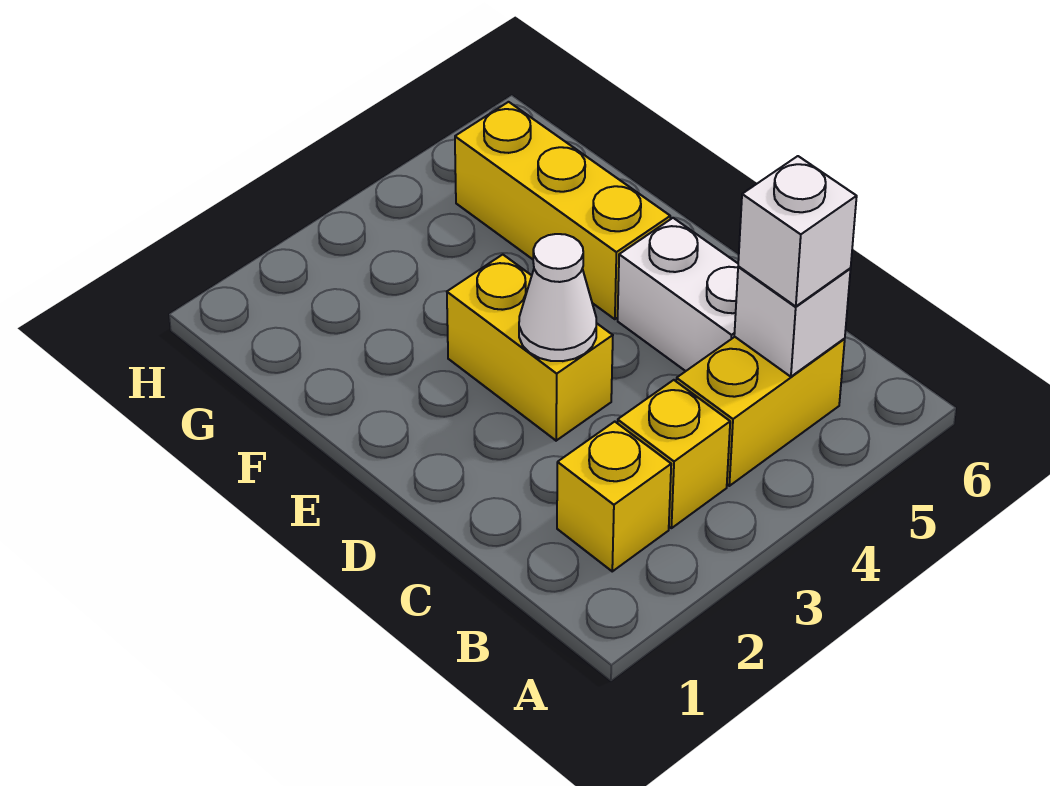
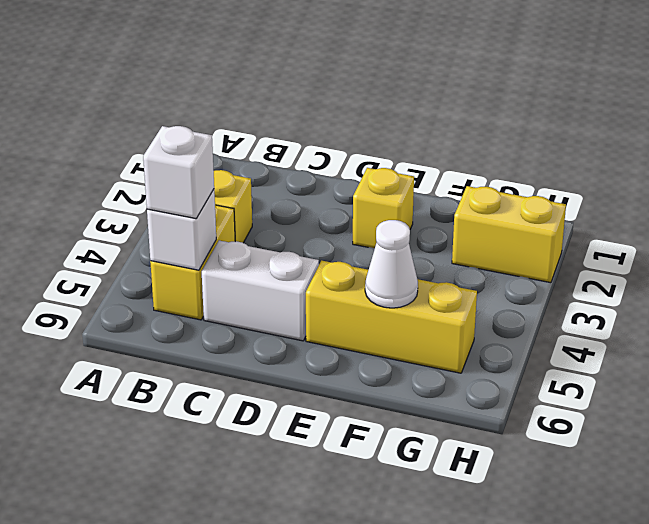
yellow 1x1 brick [557,422,671,571] -> yellow 1x1 brick moved to [353,168,414,248]
yellow 1x2 brick [447,255,613,441] -> yellow 1x2 brick moved to [452,186,566,283]
white 1x1 cone [519,234,596,361] -> white 1x1 cone moved to [365,220,418,308]

